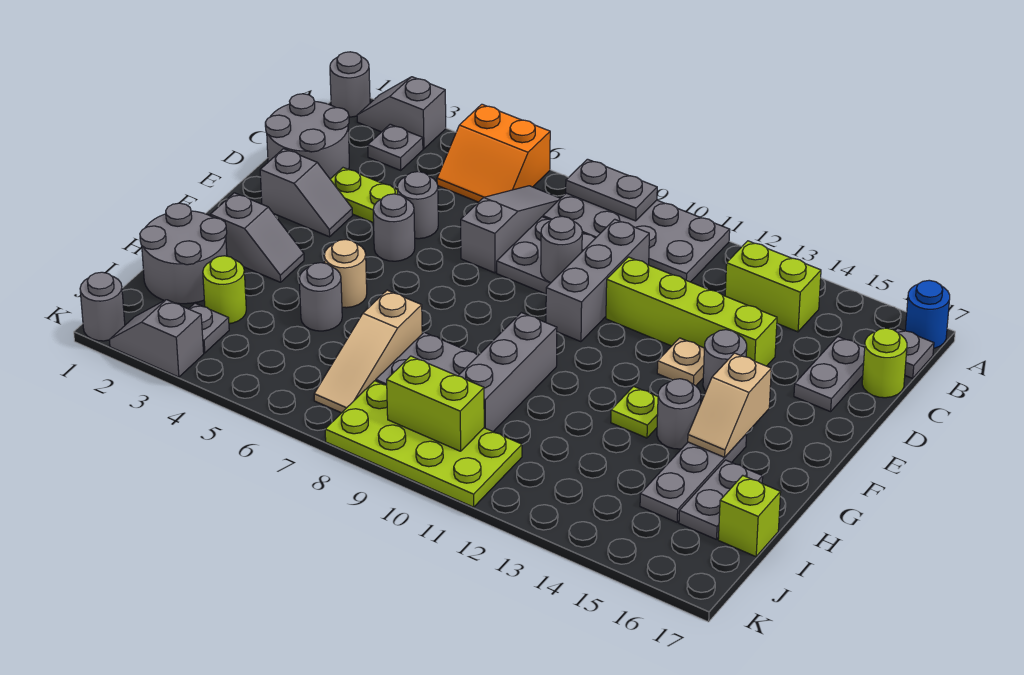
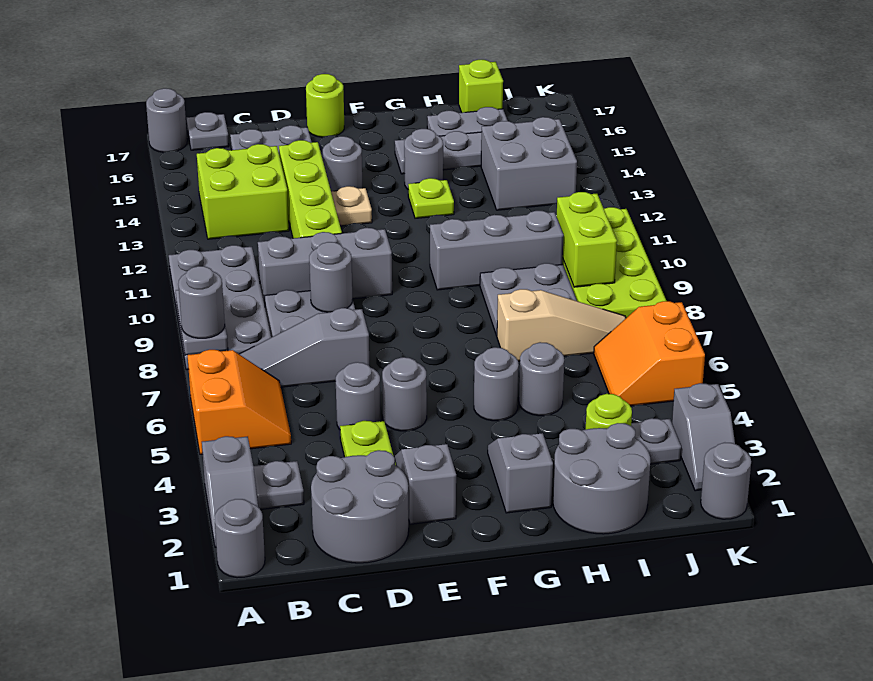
none -> grey 1x1 round brick [178,266,225,338]
blue 1x1 round brick [905,280,950,348] -> grey 1x1 round brick [146,88,187,152]
lime 1x2 brick [725,241,821,332] -> lime 2x2 brick [197,144,289,239]
lime 1x1 round brick [862,328,907,398] -> lime 1x1 round brick moved to [306,74,344,137]
tan 1x2 slope [688,353,771,457] -> none
tan 1x1 round brick [324,239,367,308] -> grey 1x1 round brick [474,347,519,421]
none -> grey 2x2 brick [481,117,577,210]
none -> orange 2x2 slope [594,301,705,406]

